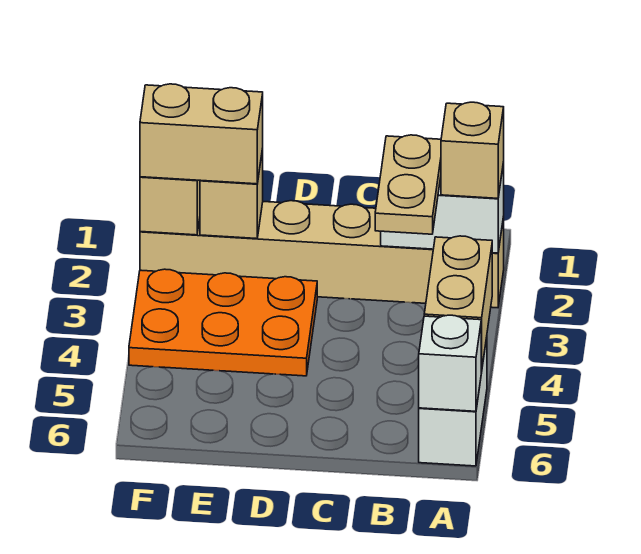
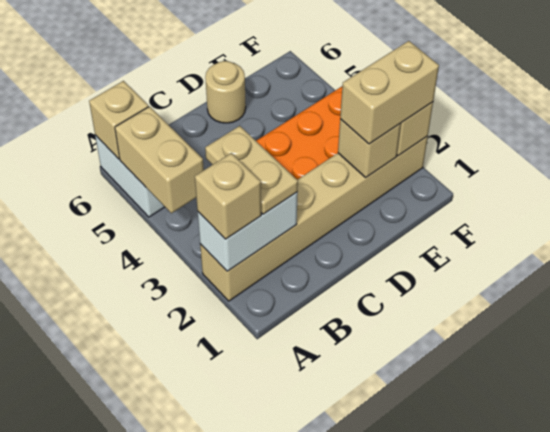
white 1x1 brick [419,315,481,411] -> tan 1x1 brick [89,81,148,159]
none -> tan 1x1 round brick [205,61,246,123]

